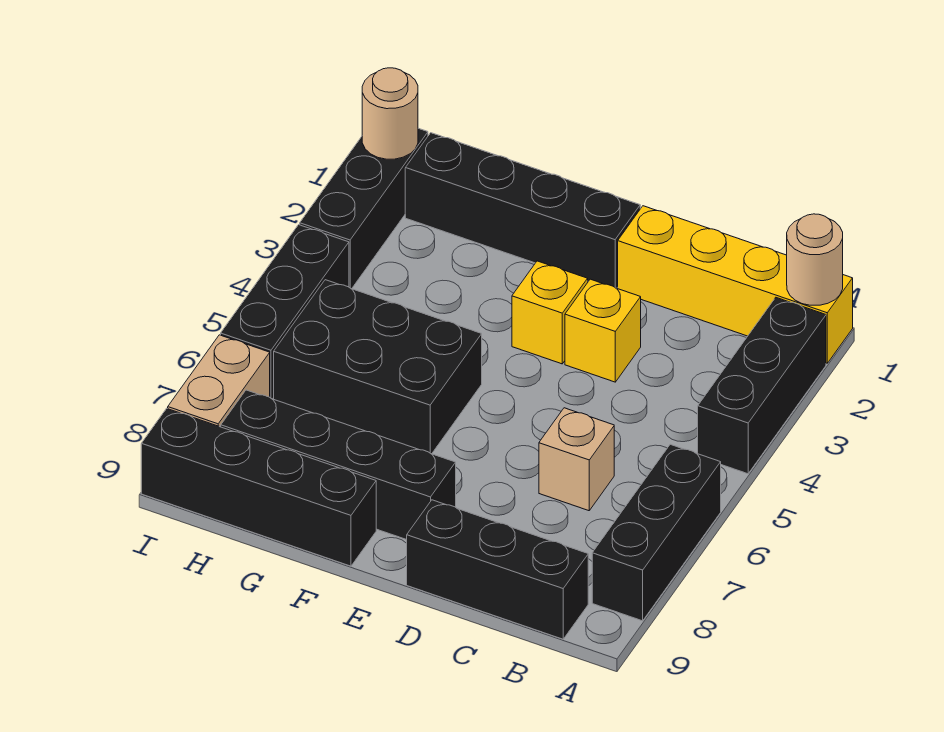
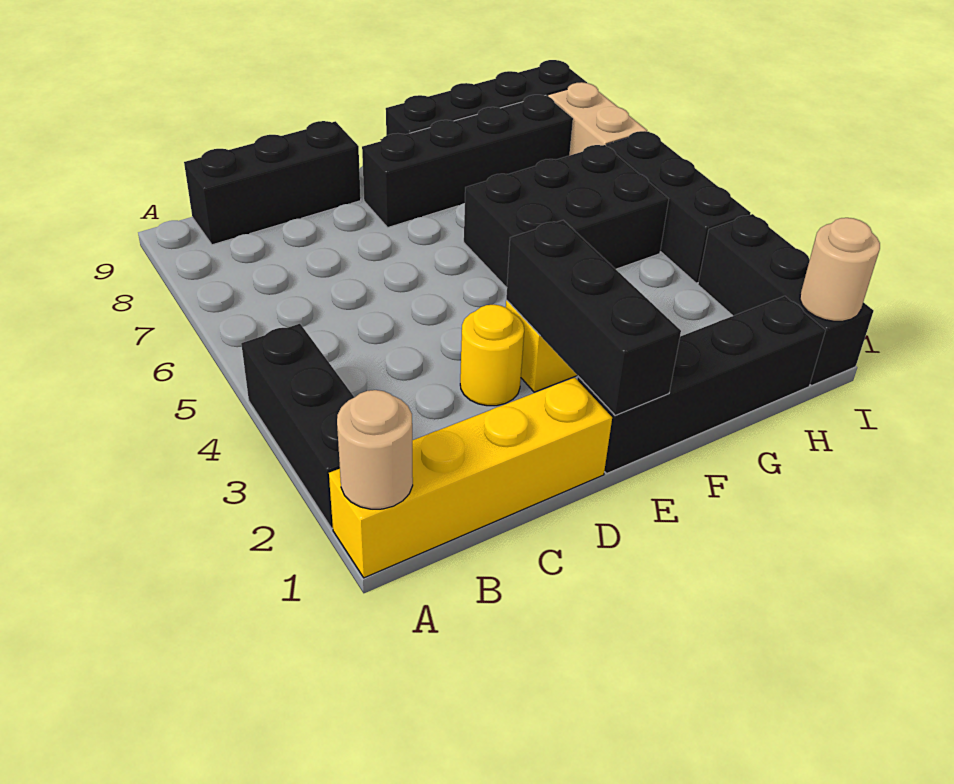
black 1x3 brick [592,444,721,621] -> black 1x3 brick moved to [506,220,681,415]
tan 1x1 brick [539,408,614,511] -> none
yellow 1x1 brick [565,279,641,382] -> yellow 1x1 round brick [460,305,524,406]

